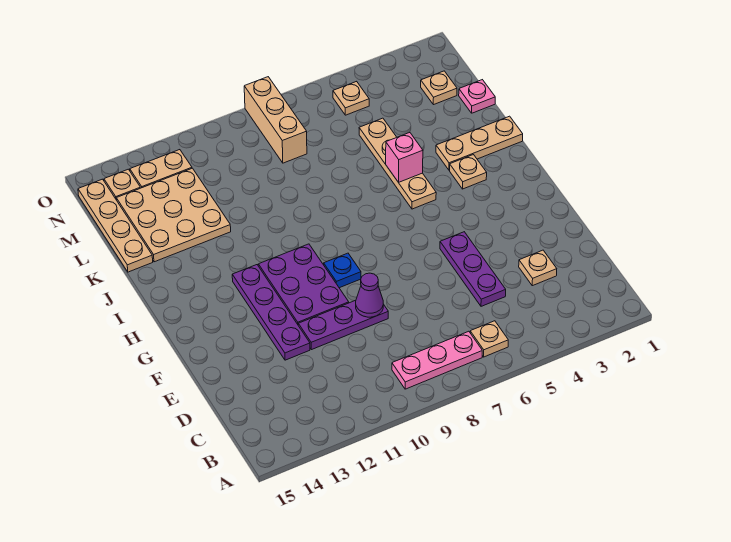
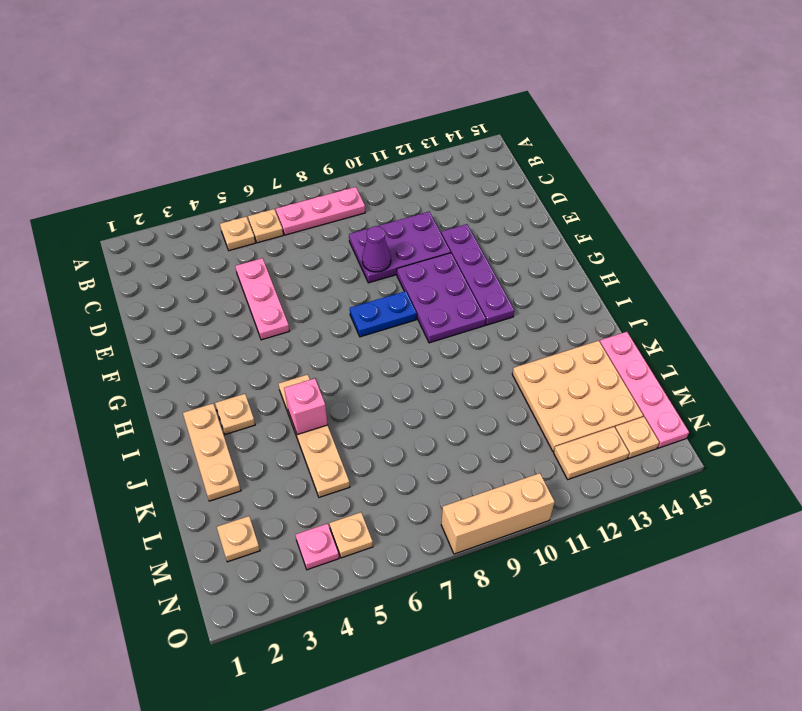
tan 1x1 plate [519,250,557,286] -> tan 1x1 plate moved to [220,217,255,251]
purple 1x3 plate [440,232,506,306] -> pink 1x3 plate [235,258,289,340]
purple 1x3 plate [298,300,388,350] -> purple 2x3 plate [349,212,451,283]
blue 1x1 plate [324,253,361,288] -> blue 1x2 plate [350,291,417,337]
tan 1x3 plate [436,116,523,170] -> tan 1x3 plate turned to [183,404,241,501]
tan 1x4 plate [78,179,153,272] -> pink 1x4 plate [600,332,689,448]
pink 1x1 plate [459,80,495,113] -> pink 1x1 plate moved to [296,524,339,570]
tan 1x3 brick [244,77,307,163] -> tan 1x3 brick turned to [441,473,555,554]

